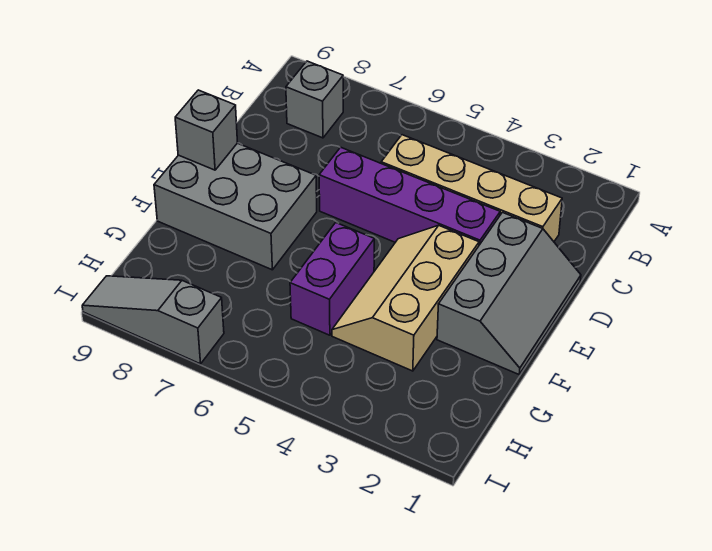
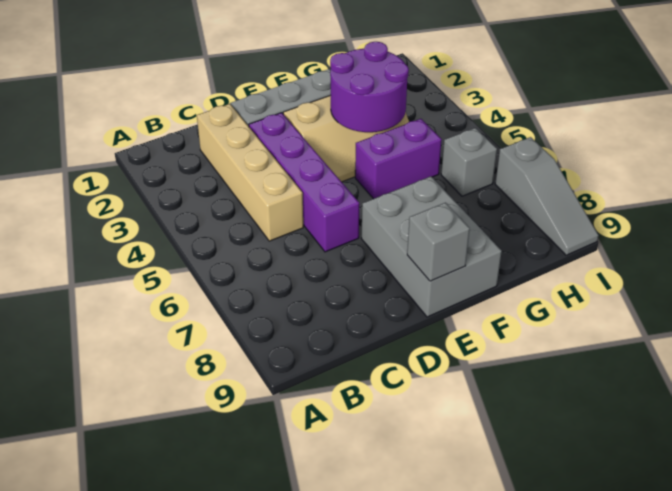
grey 1x1 brick [286,61,343,138] -> grey 1x1 brick moved to [441,128,497,196]
none -> purple 2x2 round brick [330,42,409,132]

